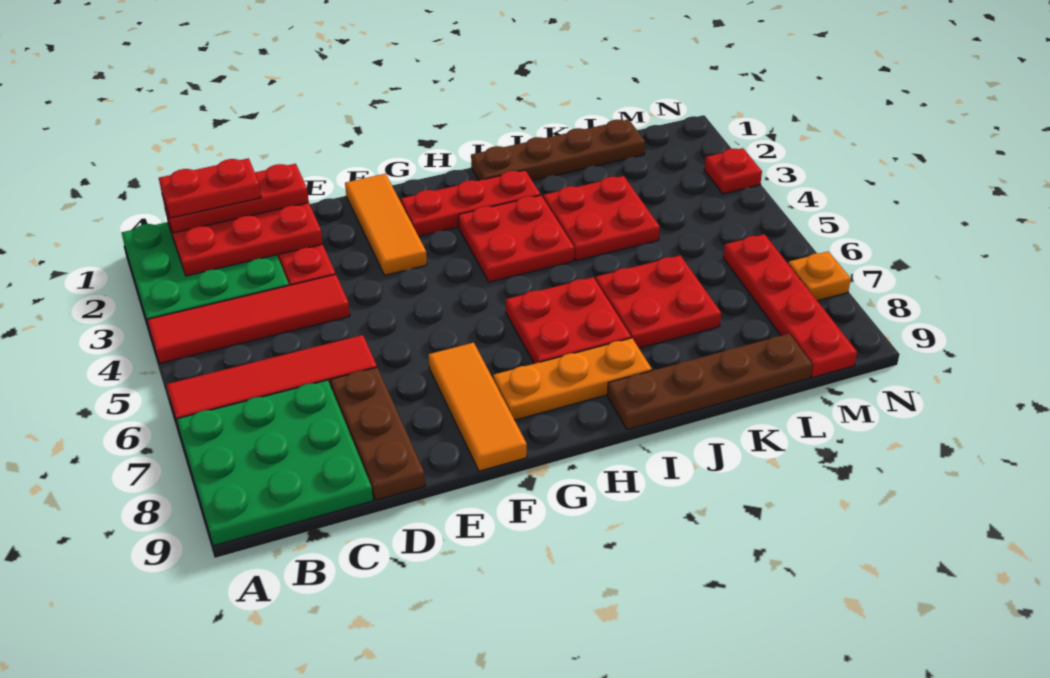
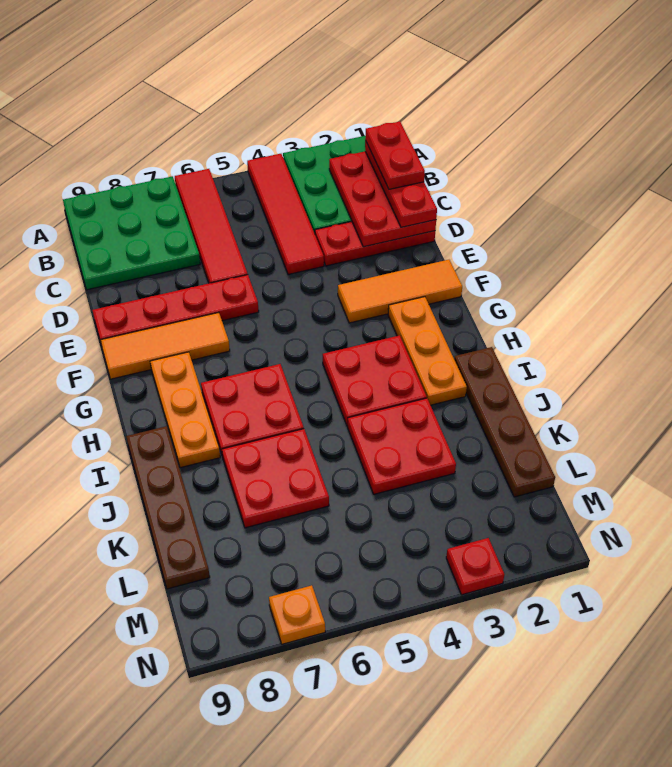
brown 1x3 plate [331,368,425,500] -> none
red 1x3 plate [401,170,541,236] -> orange 1x3 plate [388,297,467,405]
red 1x4 plate [723,234,857,378] -> red 1x4 plate moved to [93,275,259,342]

